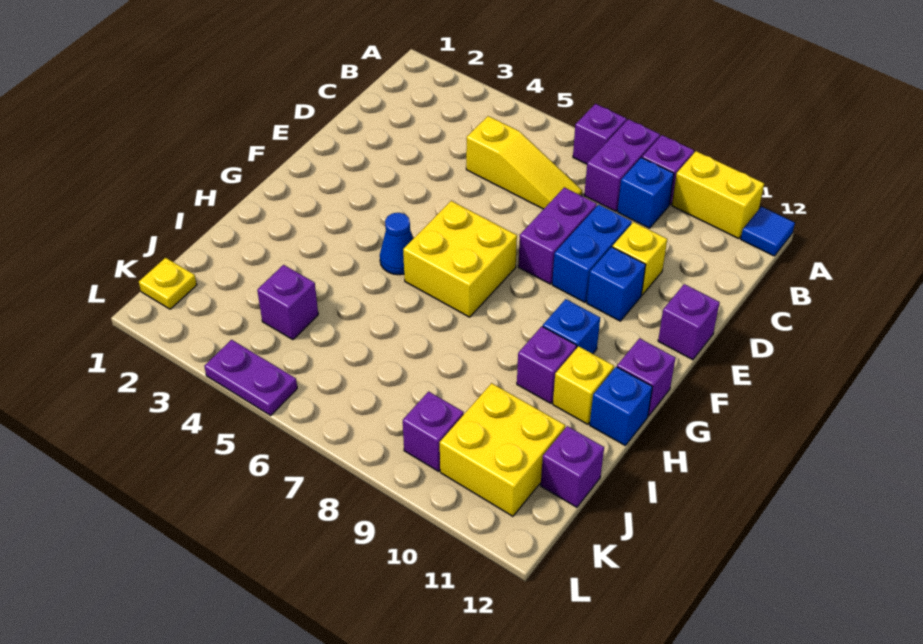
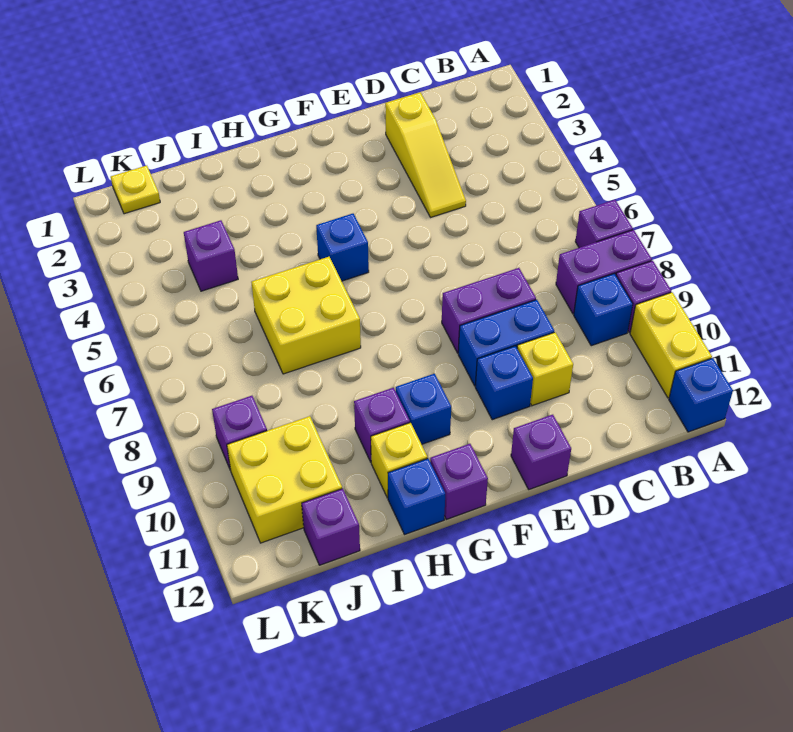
blue 1x1 tile [741,207,795,256] -> blue 1x1 brick [669,358,733,432]
yellow 1x3 slope [466,116,582,209] -> yellow 1x3 slope moved to [385,92,466,217]
yellow 2x2 brick [403,201,517,317] -> yellow 2x2 brick moved to [252,257,361,374]
blue 1x1 cone [380,213,413,275] -> blue 1x1 brick [316,214,369,281]
purple 1x2 plate [204,340,297,415] -> none

